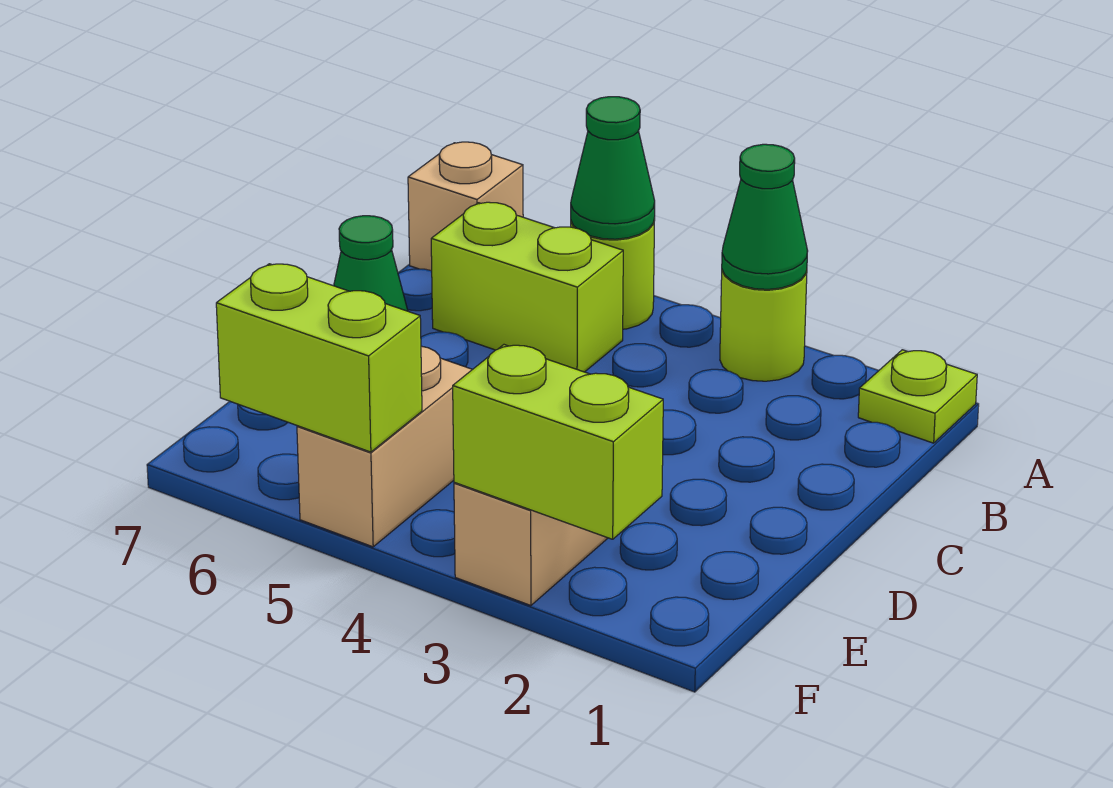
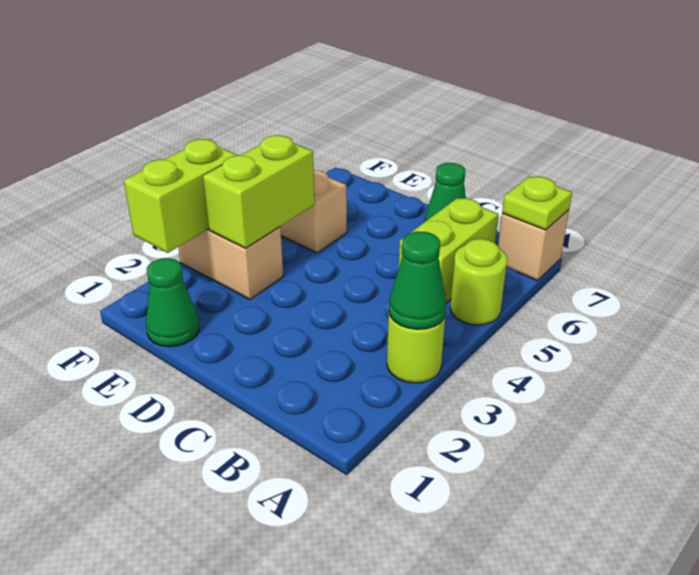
lime 1x1 plate [858,350,977,443] -> lime 1x1 plate moved to [502,177,572,230]
green 1x1 cone [571,97,655,239] -> green 1x1 cone moved to [146,258,199,347]
lime 1x2 brick [216,264,422,452] -> lime 1x2 brick moved to [203,135,315,248]

